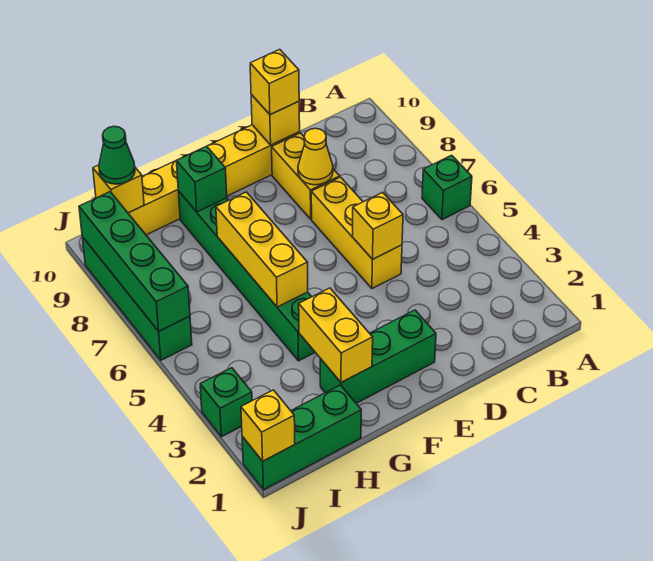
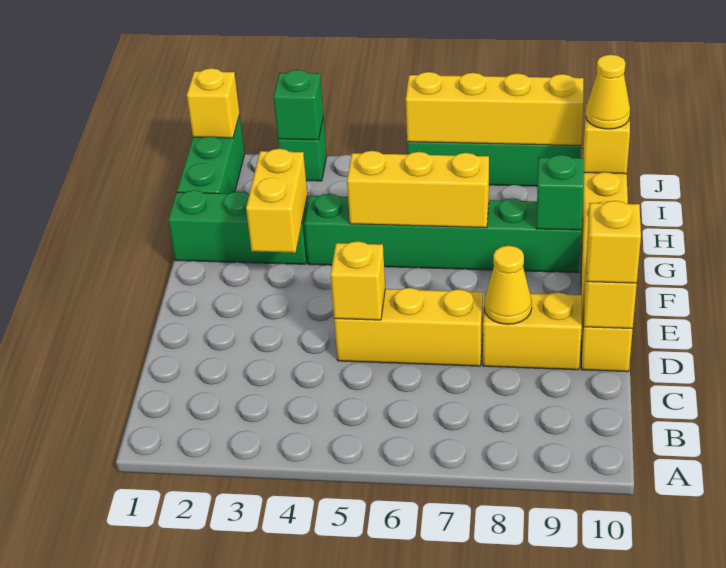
green 1x1 brick [422,155,472,220] -> green 1x1 brick moved to [273,70,323,140]
green 1x3 brick [320,310,436,403] -> green 1x3 brick turned to [168,190,308,264]
yellow 1x2 brick [299,288,373,382] -> yellow 1x2 brick turned to [246,149,307,253]
green 1x1 cone [99,126,135,184] -> yellow 1x1 cone [586,55,630,129]
green 1x4 brick [79,192,190,331] -> yellow 1x4 brick [406,72,583,145]

